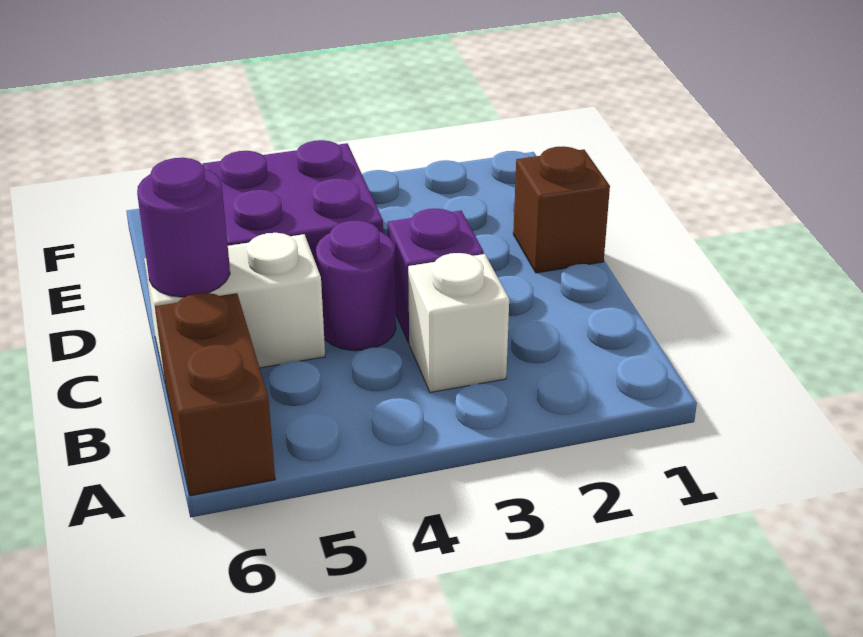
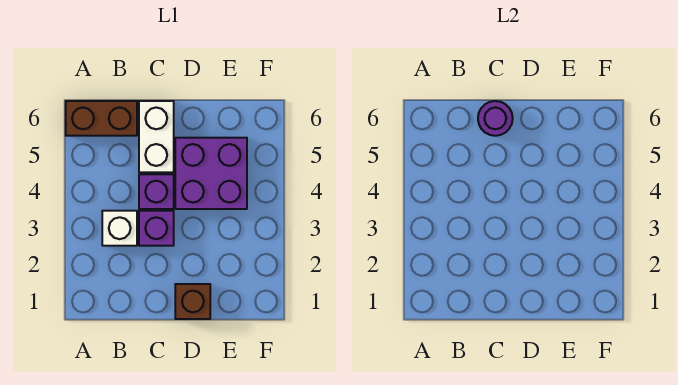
purple 1x1 round brick [316,220,396,351] -> purple 1x1 brick [139,174,174,209]

